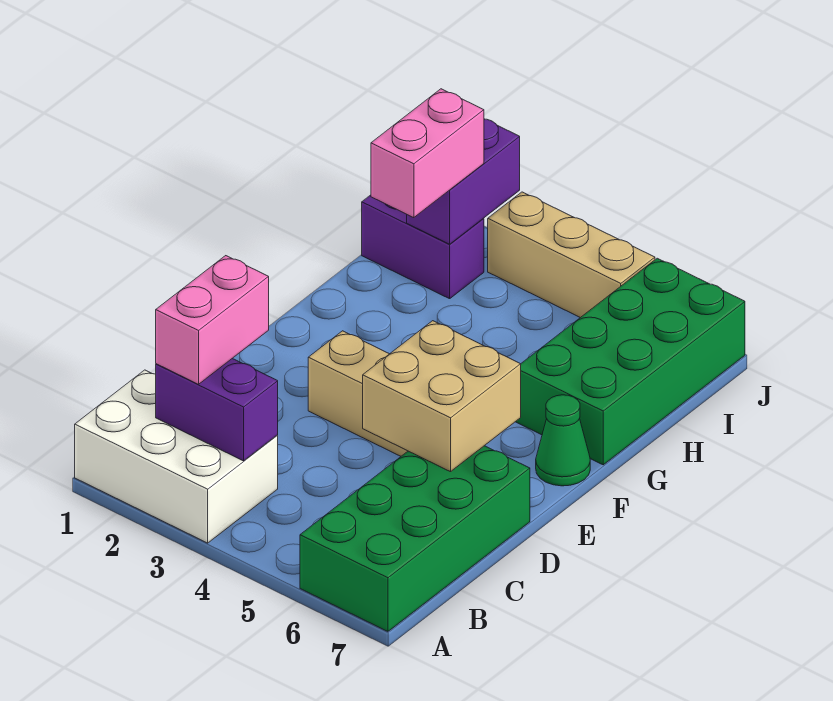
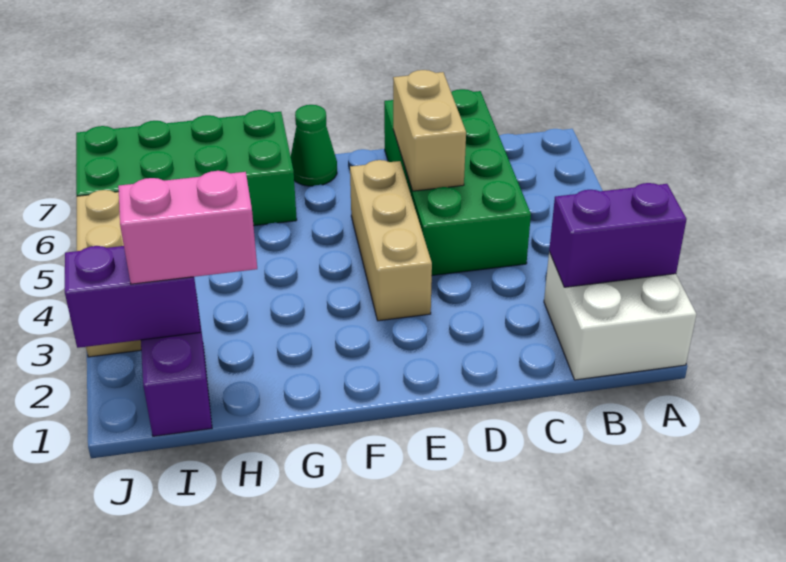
white 2x3 brick [75,370,278,543] -> white 2x2 brick [544,252,696,380]
green 2x4 brick [300,446,530,631] -> green 2x4 brick turned to [384,89,531,275]
purple 1x2 brick [156,359,278,461] -> purple 1x2 brick turned to [549,183,687,287]
pink 1x2 brick [156,256,269,384] -> none
tan 2x2 brick [363,321,521,472] -> tan 1x2 brick [393,70,466,191]

